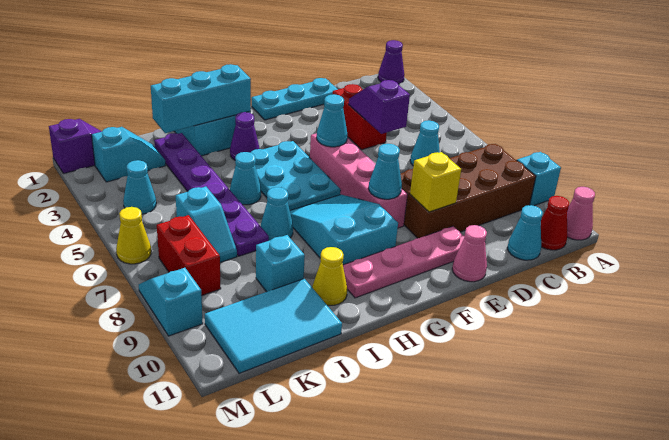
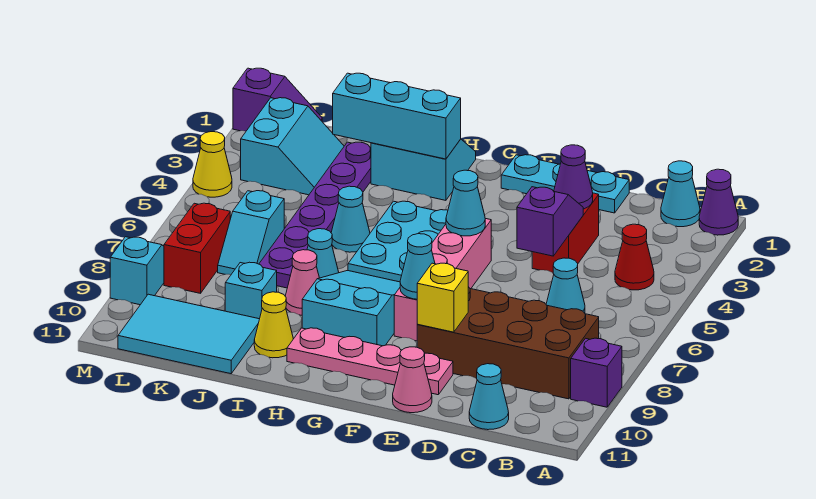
cyan 1x1 brick [517,152,561,206] -> purple 1x1 brick [571,338,622,407]
pink 1x1 cone [567,187,595,240] -> pink 1x1 cone moved to [285,250,319,315]
red 1x1 cone [541,196,569,250] -> red 1x1 cone moved to [615,224,654,290]
purple 1x1 cone [230,112,260,160] -> purple 1x1 cone moved to [554,145,593,209]
cyan 1x2 slope [92,127,166,182] -> cyan 2x2 slope [241,98,344,195]
cyan 1x1 cone [123,160,156,214] -> cyan 1x1 cone moved to [661,161,700,227]
yellow 1x1 cone [116,207,151,264] -> yellow 1x1 cone moved to [193,132,232,197]

